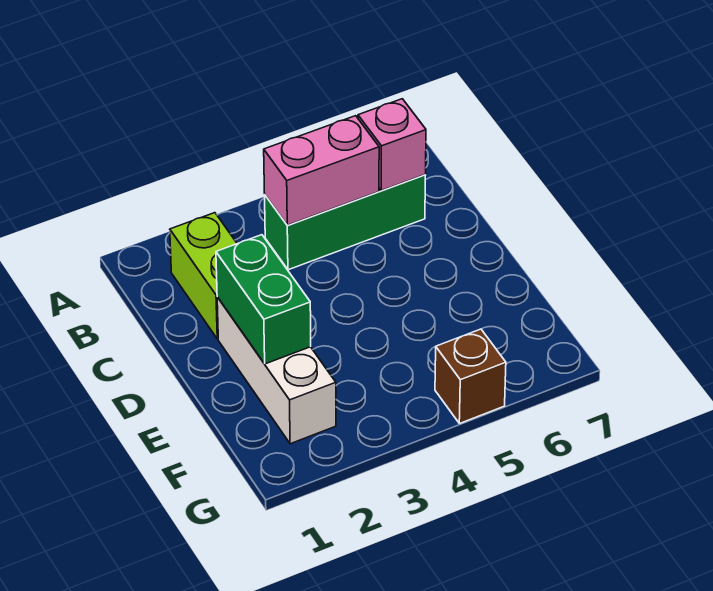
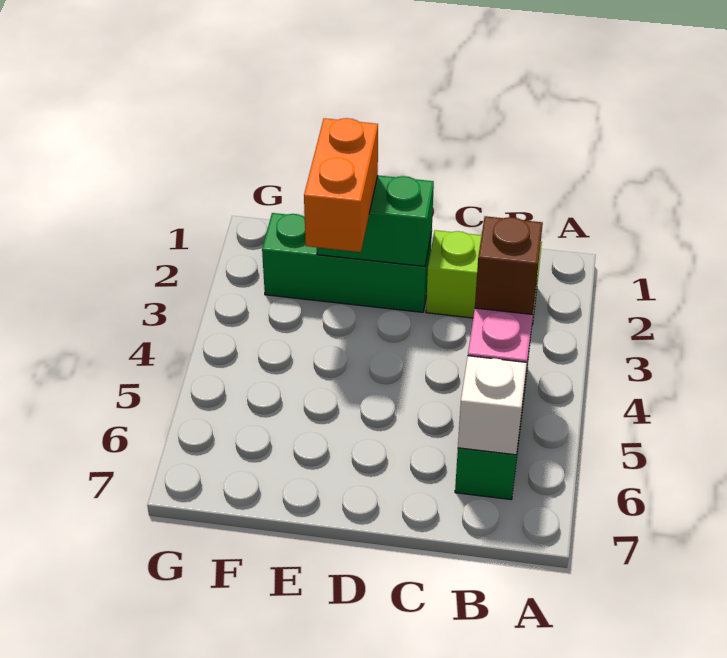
pink 1x1 brick [358,99,426,191] -> white 1x1 brick [458,356,527,455]
white 1x3 brick [217,297,336,444] -> green 1x3 brick [262,213,432,312]
none -> orange 1x2 brick [304,118,378,252]
brown 1x1 brick [435,329,506,424] -> brown 1x1 brick moved to [475,216,543,314]

